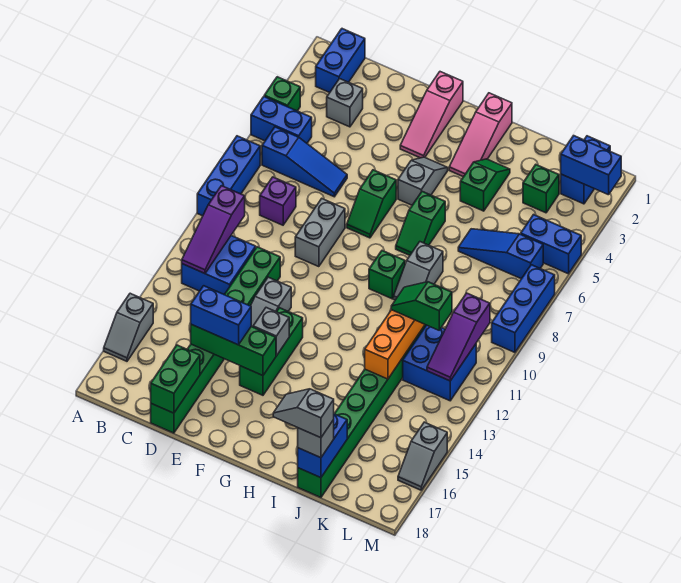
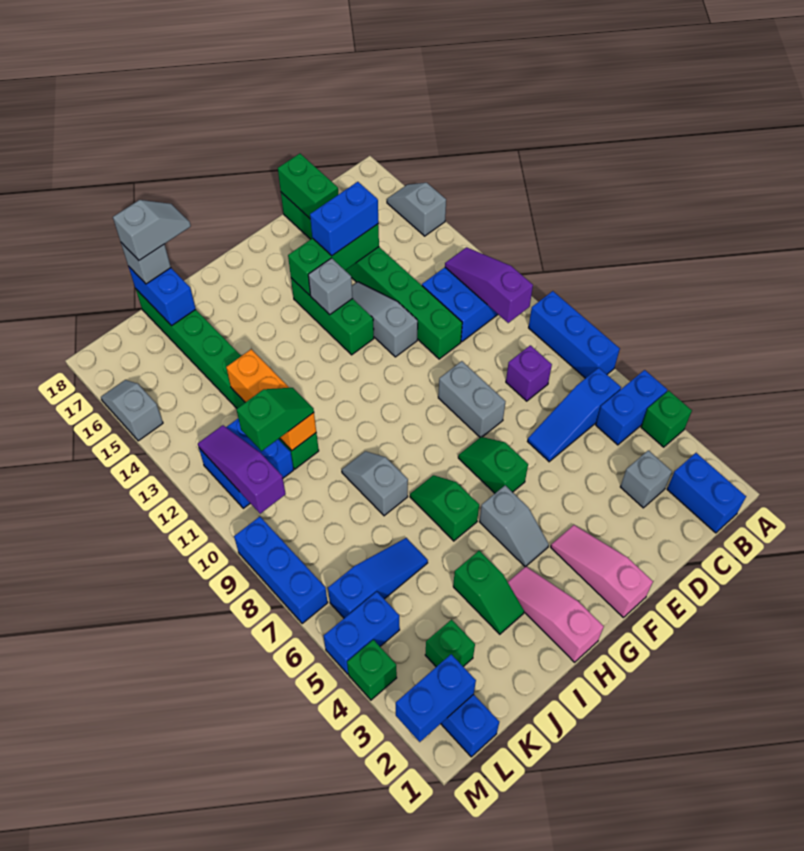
green 1x1 brick [369,251,405,299] -> green 1x1 brick moved to [347,640,397,700]

